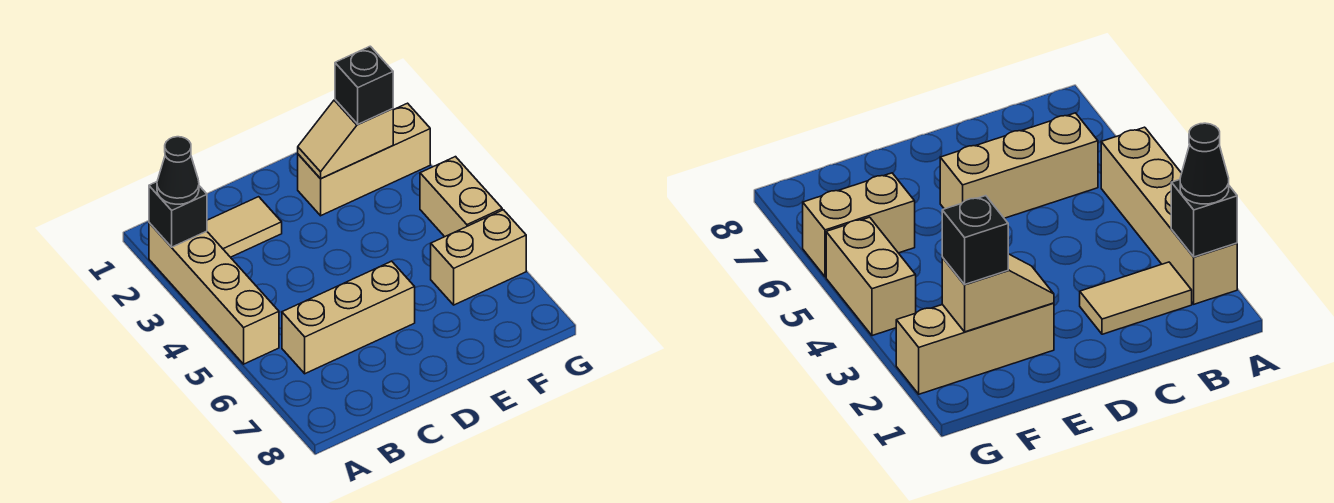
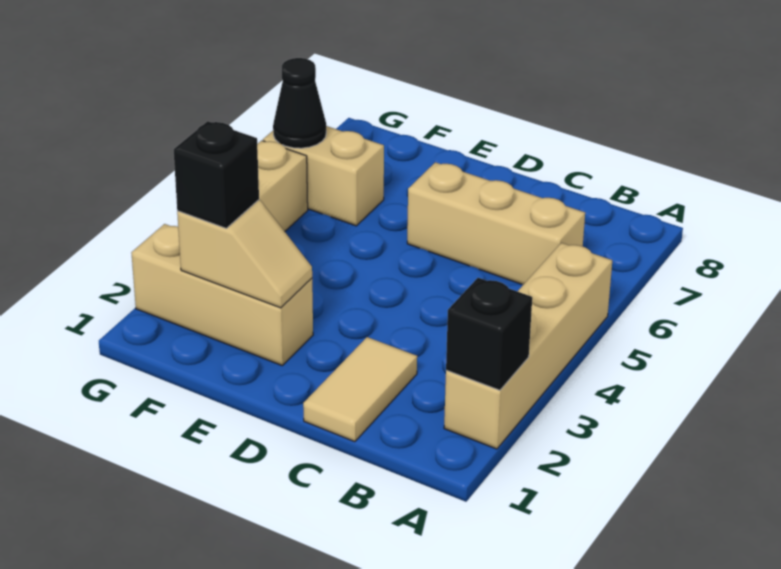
black 1x1 cone [157,137,199,204] -> black 1x1 cone moved to [273,58,326,148]
tan 1x2 tile [207,197,282,257] -> tan 1x2 tile turned to [303,337,417,442]

